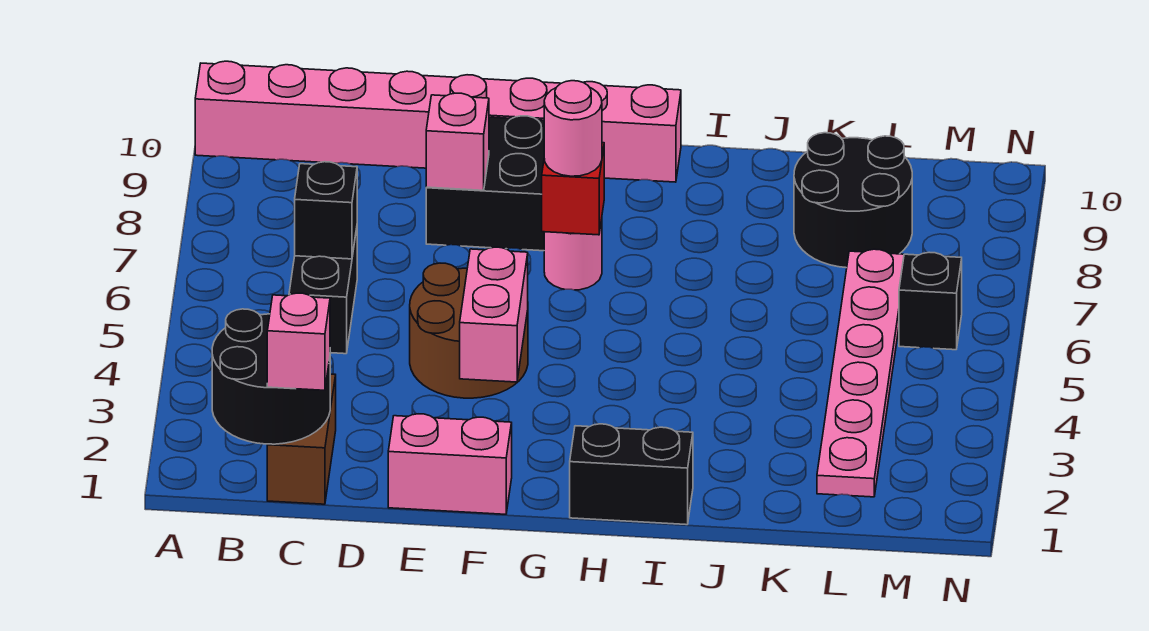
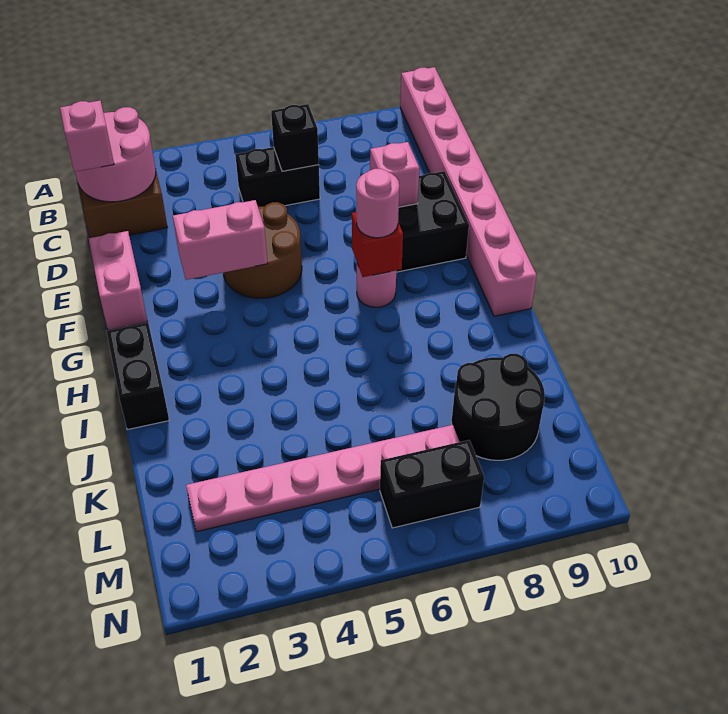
black 2x2 round brick [212,309,330,444] -> pink 2x2 round brick [75,107,156,202]
black 1x1 brick [899,252,962,350] -> black 1x2 brick [380,440,484,528]

